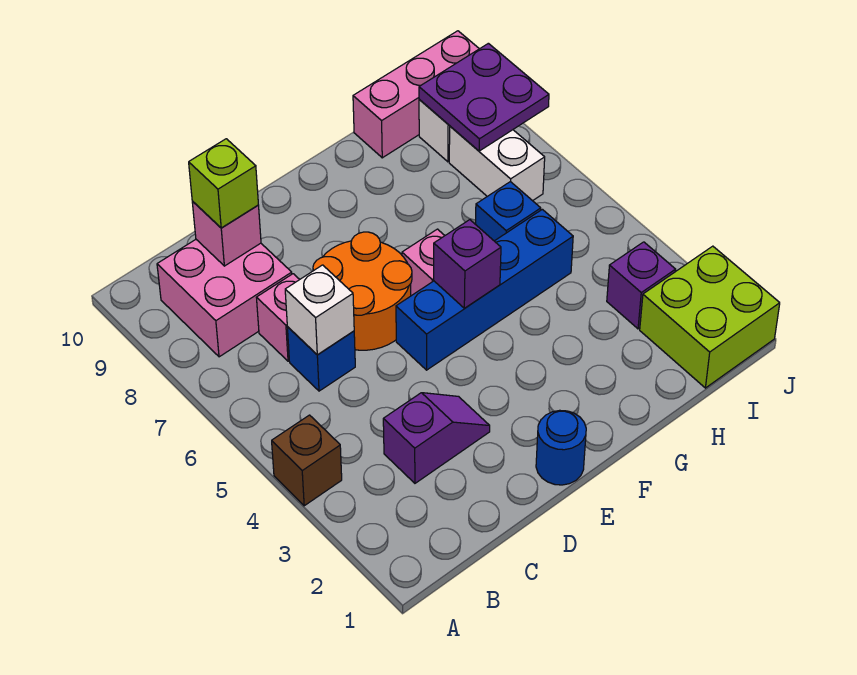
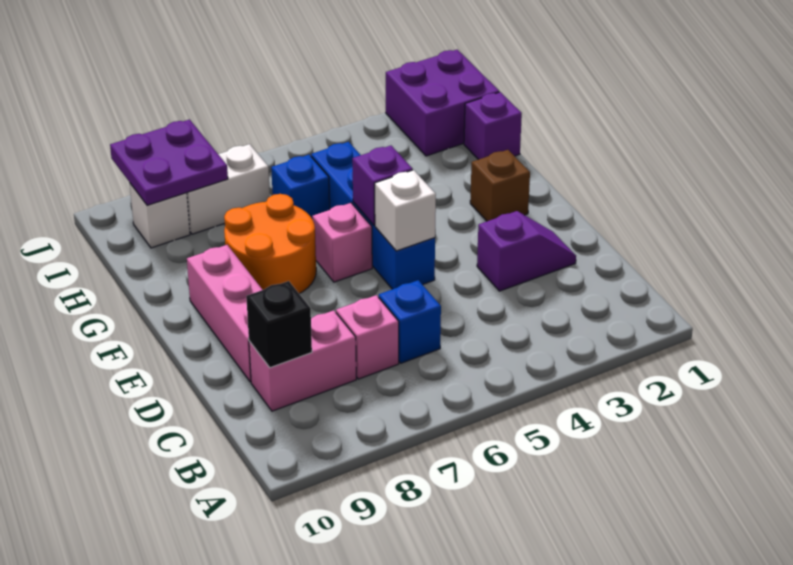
brown 1x1 brick [272,415,342,506] -> brown 1x1 brick moved to [470,150,530,221]
pink 2x2 brick [157,240,292,357] -> pink 1x2 brick [249,310,356,411]
purple 1x2 slope [383,393,490,483] -> purple 1x2 slope turned to [477,211,576,291]
white 1x1 brick [285,265,354,355] -> white 1x1 brick moved to [375,170,436,251]
pink 1x1 brick [192,201,261,266] -> black 1x1 brick [246,281,312,368]
lime 1x1 brick [189,139,258,228] -> none
orange 2x2 round brick [313,232,412,350] -> orange 2x2 round brick moved to [224,194,316,294]
blue 1x1 round brick [536,410,586,485] -> none
pink 1x3 brick [353,31,479,158] -> pink 1x3 brick moved to [187,245,262,382]
lime 2x2 brick [640,246,780,388] -> purple 2x2 brick [386,50,499,156]
purple 1x1 brick [607,242,676,329] -> purple 1x1 brick moved to [464,92,522,160]

